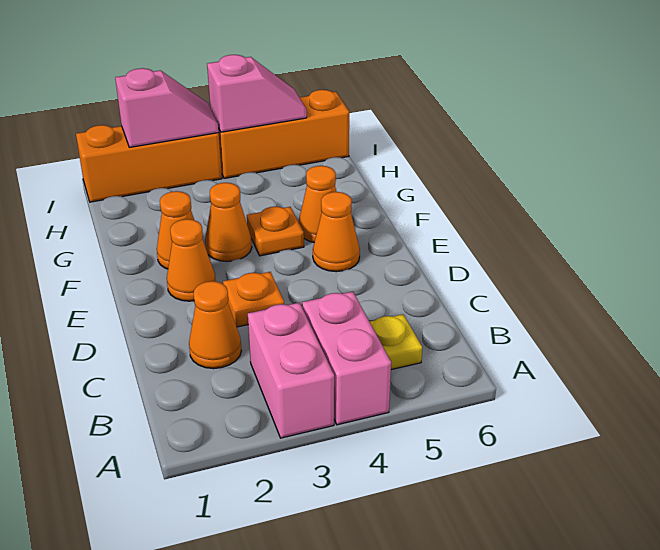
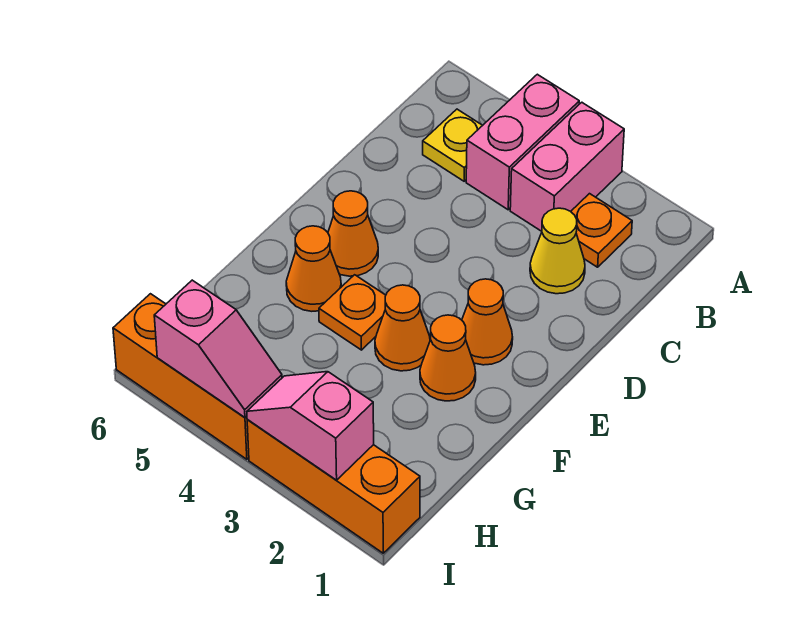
orange 1x1 cone [189,281,242,369] -> yellow 1x1 cone [530,208,585,294]
orange 1x1 plate [223,272,284,327] -> orange 1x1 plate moved to [571,194,632,267]
pink 1x2 slope [207,55,307,132] -> pink 1x2 slope turned to [154,280,282,417]

